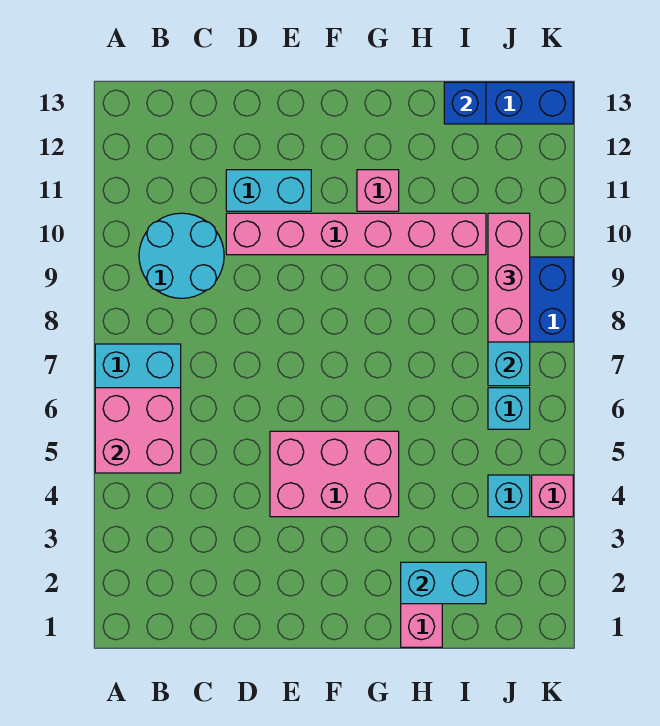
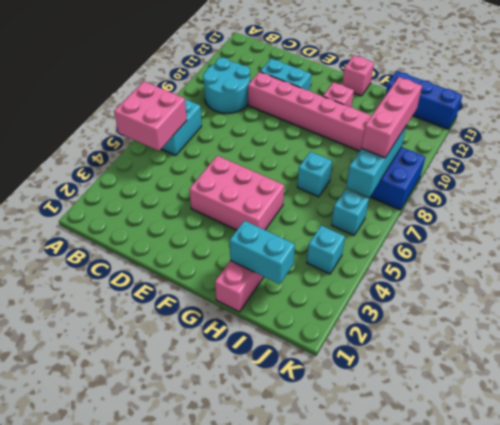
none -> cyan 1x1 brick [297,152,332,197]
blue 1x1 brick [444,82,486,124] -> none
pink 1x1 brick [532,475,573,517] -> pink 1x1 brick moved to [342,55,374,96]

